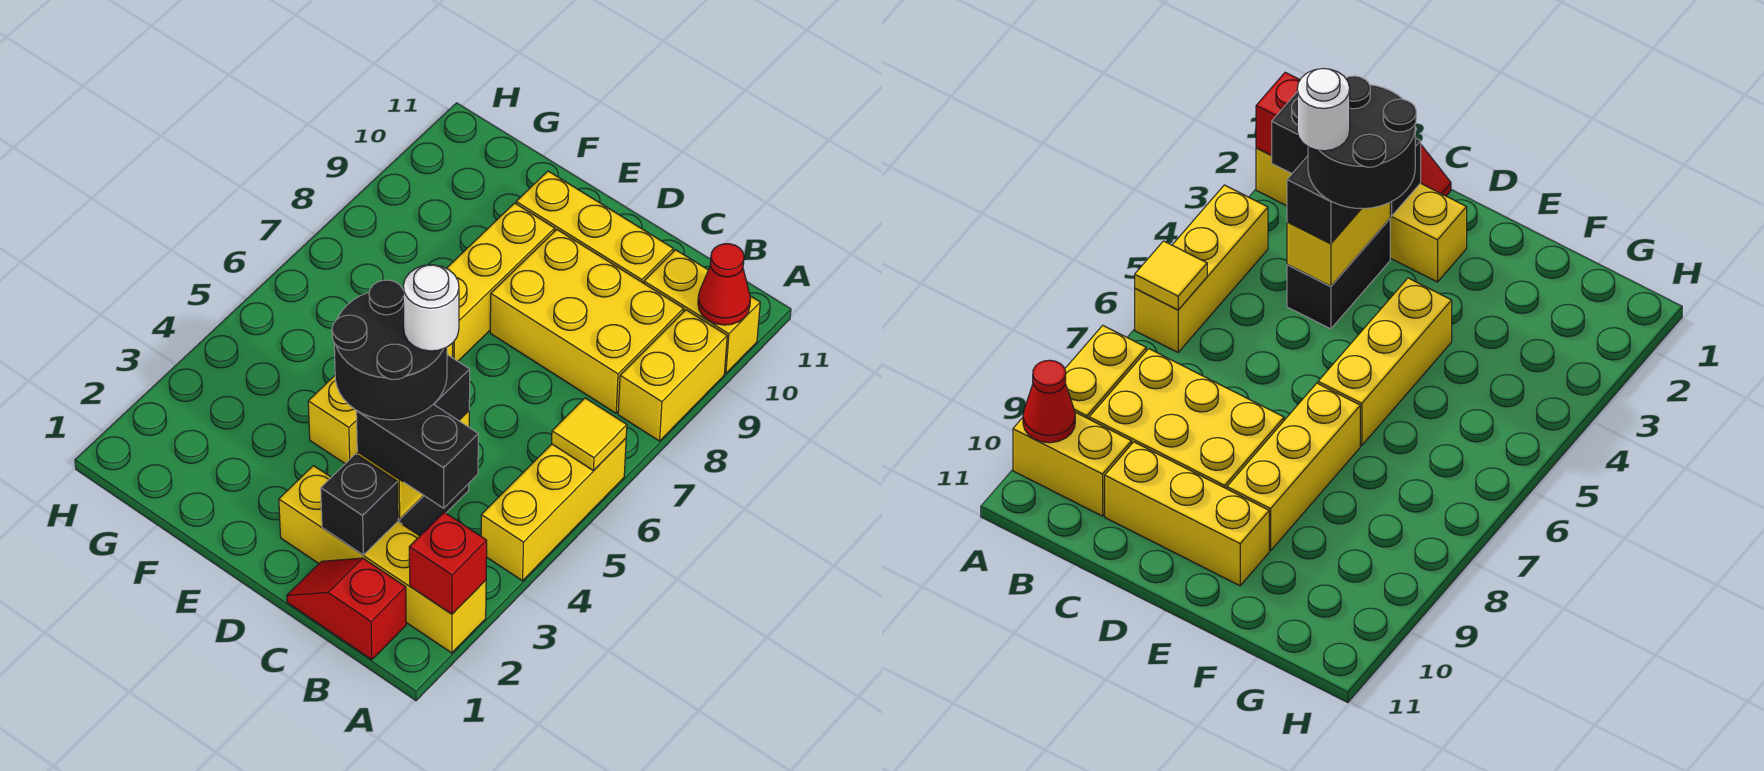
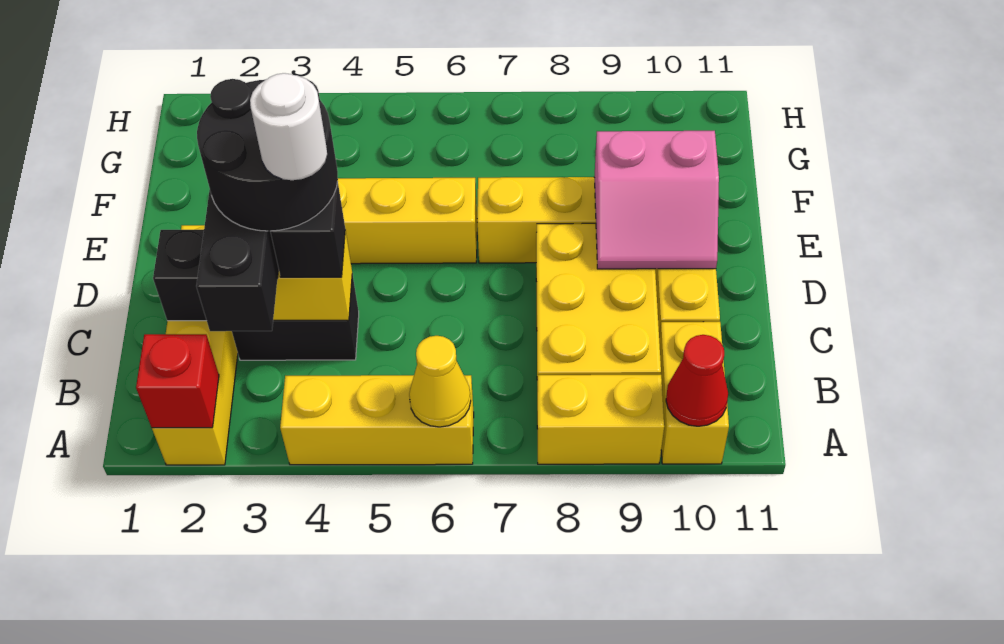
yellow 1x1 tile [552,398,627,471] -> yellow 1x1 cone [409,336,471,427]
red 1x2 slope [287,558,406,660] -> none
none -> pink 2x2 slope [594,131,719,269]

